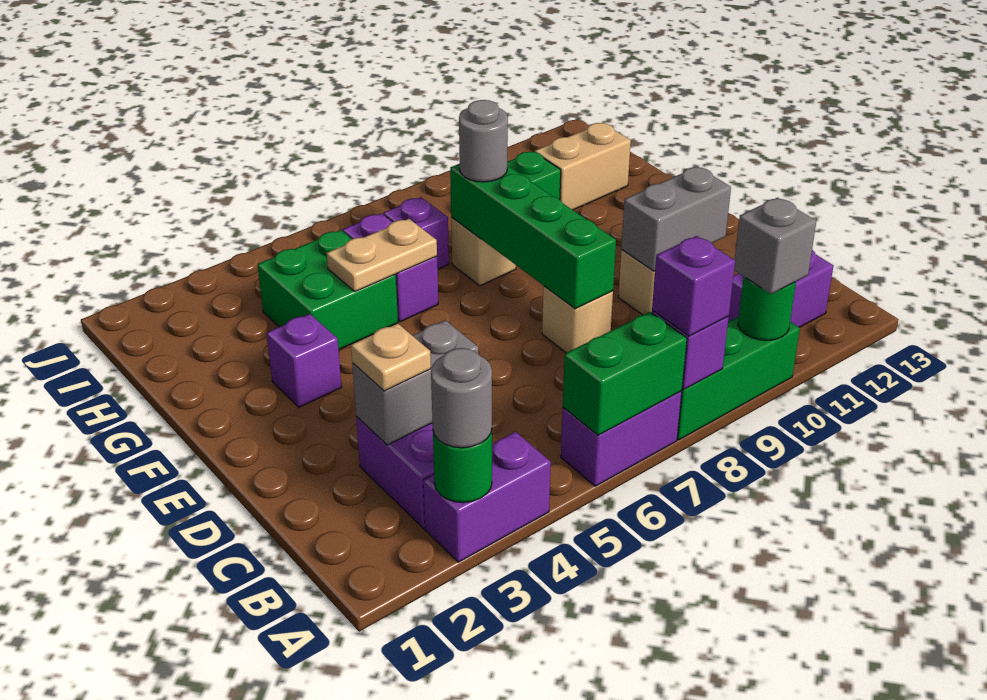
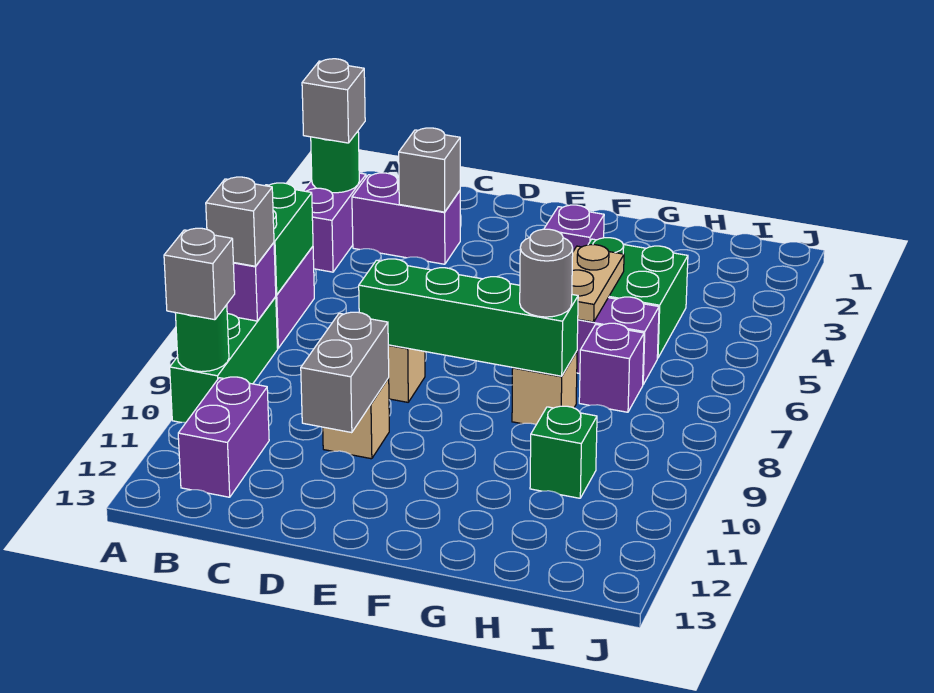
grey 1x1 round brick [431,348,492,448] -> grey 1x1 brick [302,59,365,143]
purple 1x1 brick [652,236,735,336] -> grey 1x1 brick [206,177,274,266]
grey 1x2 brick [352,320,478,445] -> grey 1x1 brick [399,128,460,212]
tan 1x1 plate [351,323,431,391] -> none
tan 1x2 brick [535,123,631,210] -> none

